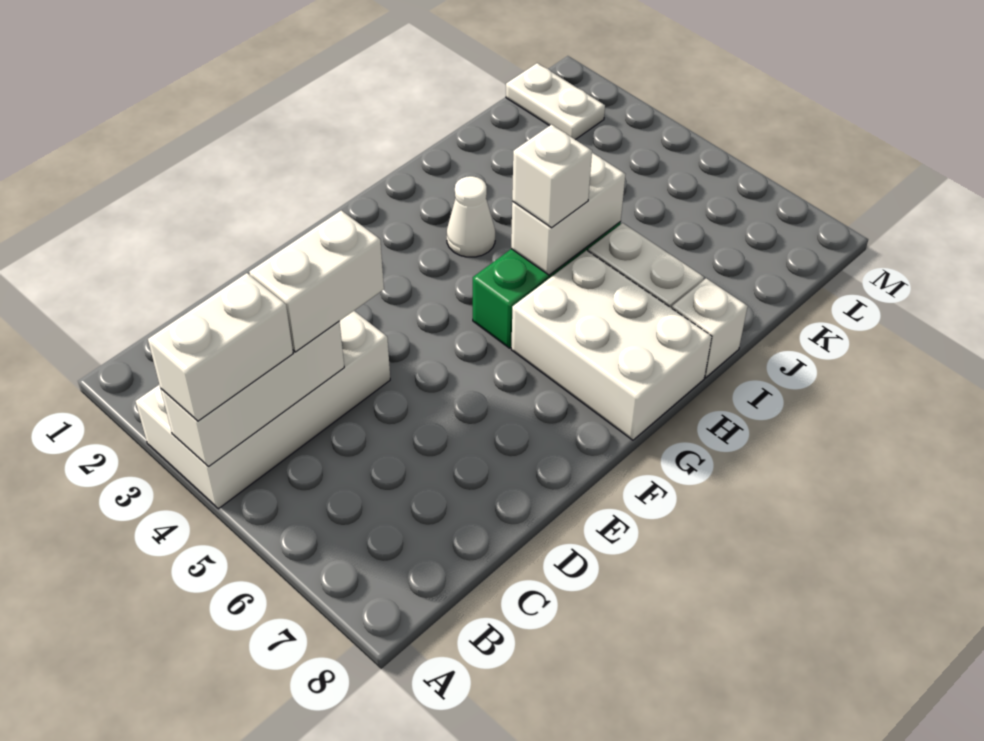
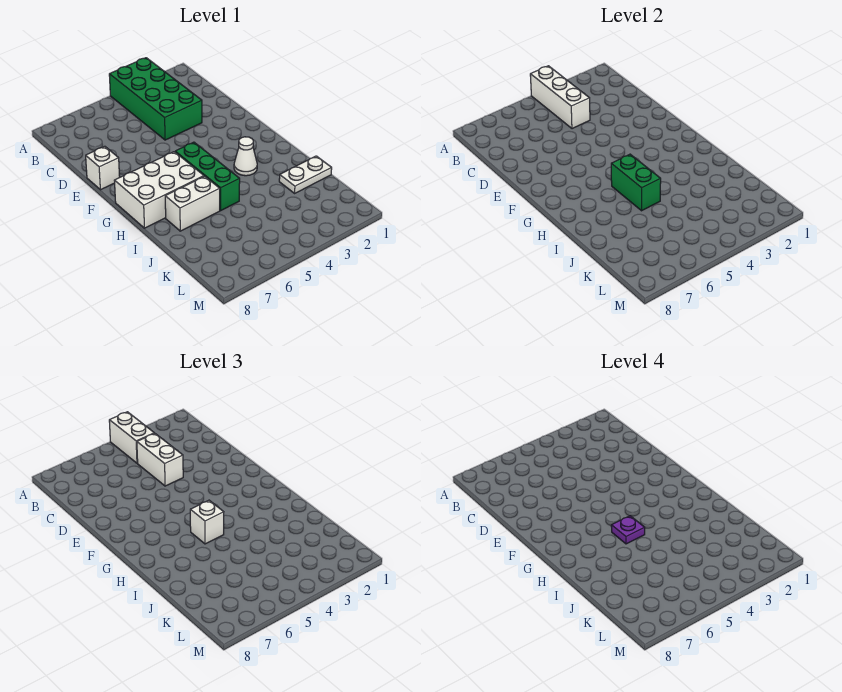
white 2x4 brick [136,311,390,509] -> green 2x4 brick [109,58,202,140]
white 1x2 brick [511,153,625,275] -> green 1x2 brick [611,154,661,211]
none -> purple 1x1 plate [611,516,645,544]
white 1x1 brick [672,278,748,378] -> white 1x1 brick moved to [86,146,120,190]
white 1x2 plate [506,63,605,140] -> white 1x2 plate moved to [279,156,332,193]

